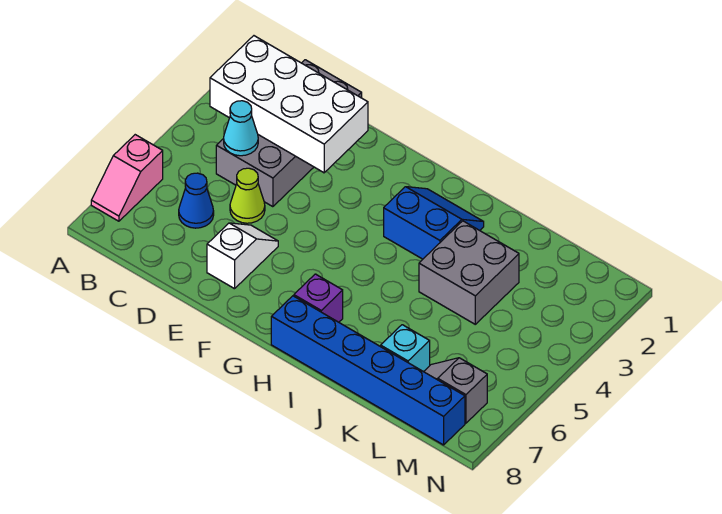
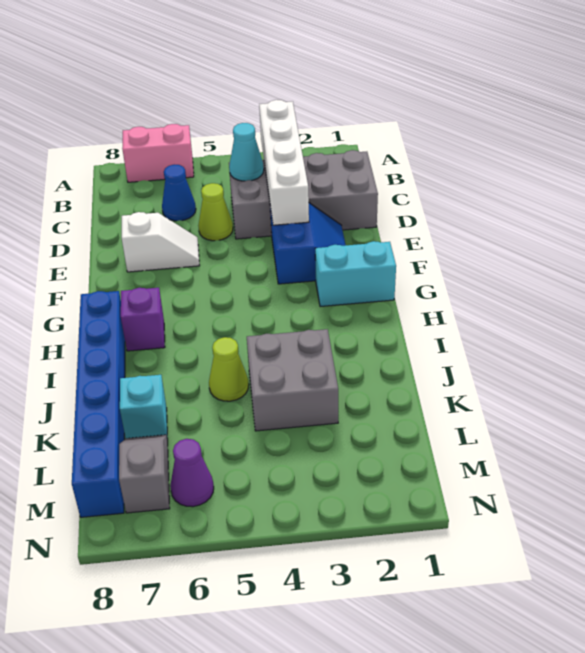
pink 1x2 slope [91,135,163,221] -> pink 1x2 brick [122,124,194,182]
white 2x4 brick [210,36,368,173] -> white 1x4 brick [259,100,309,225]
none -> cyan 1x2 brick [315,241,396,307]
blue 2x2 slope [384,187,484,259] -> blue 2x2 slope moved to [270,203,345,284]
none -> lime 1x1 cone [209,337,249,401]
none -> purple 1x1 cone [170,439,214,507]

